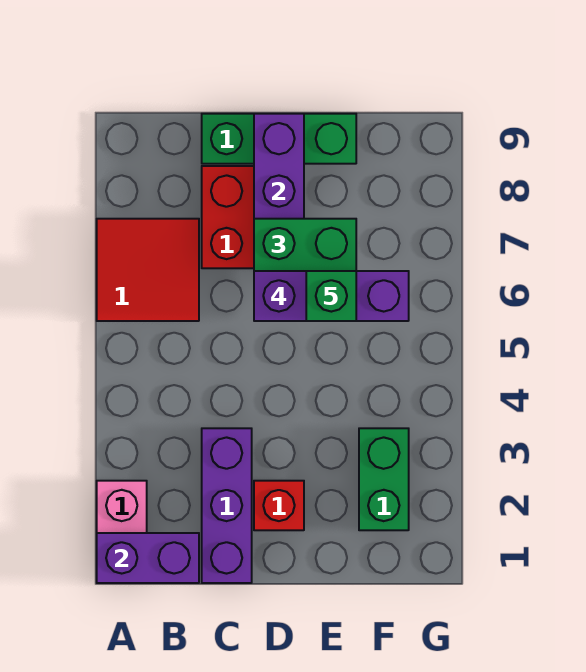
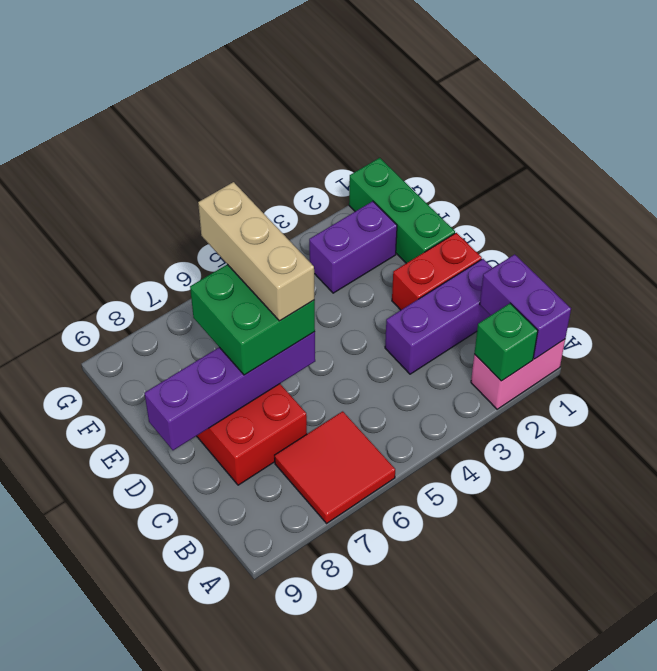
green 1x3 brick [202,114,356,164] -> green 1x3 brick moved to [349,158,455,263]
red 1x1 brick [254,481,304,530] -> red 1x2 brick [392,233,482,310]
purple 1x3 brick [254,271,409,321] -> tan 1x3 brick [198,182,314,321]
green 1x1 brick [306,271,356,321] -> green 1x1 brick moved to [474,303,538,381]
green 1x2 brick [359,428,409,530] -> purple 1x2 brick [309,201,397,293]

